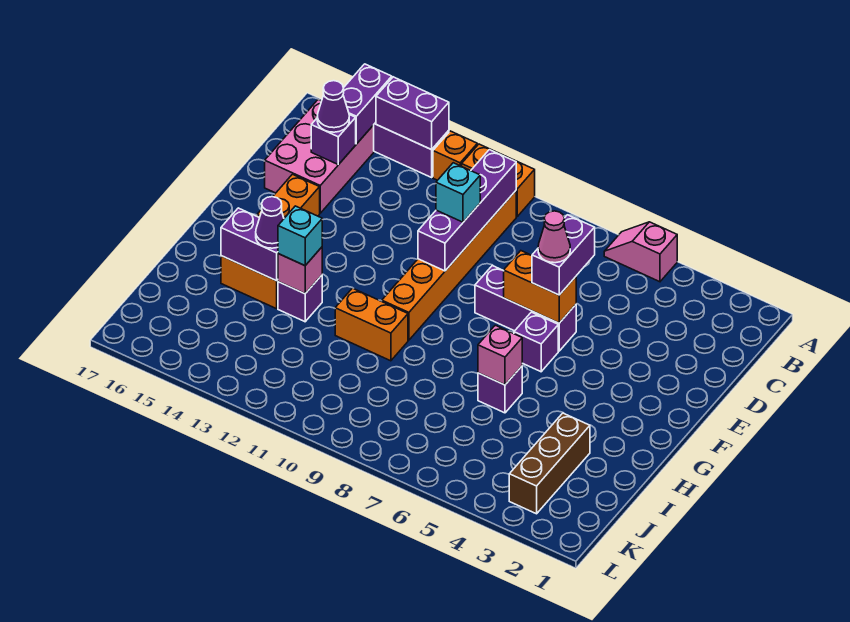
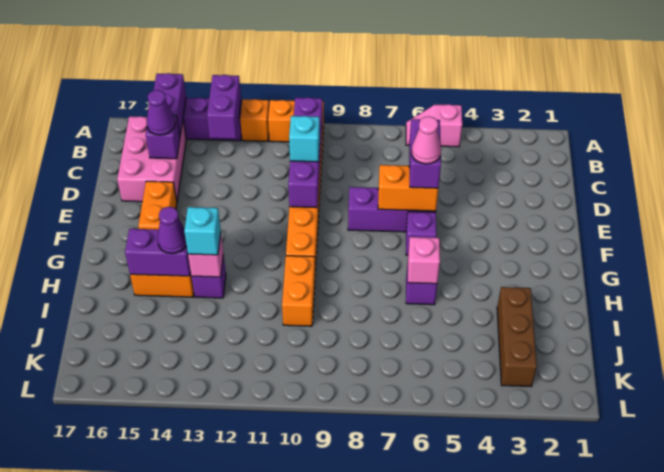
purple 1x2 brick [376,77,449,150] -> purple 1x2 brick turned to [207,75,241,139]
orange 1x2 brick [335,288,408,361] -> orange 1x2 brick turned to [282,256,315,326]

